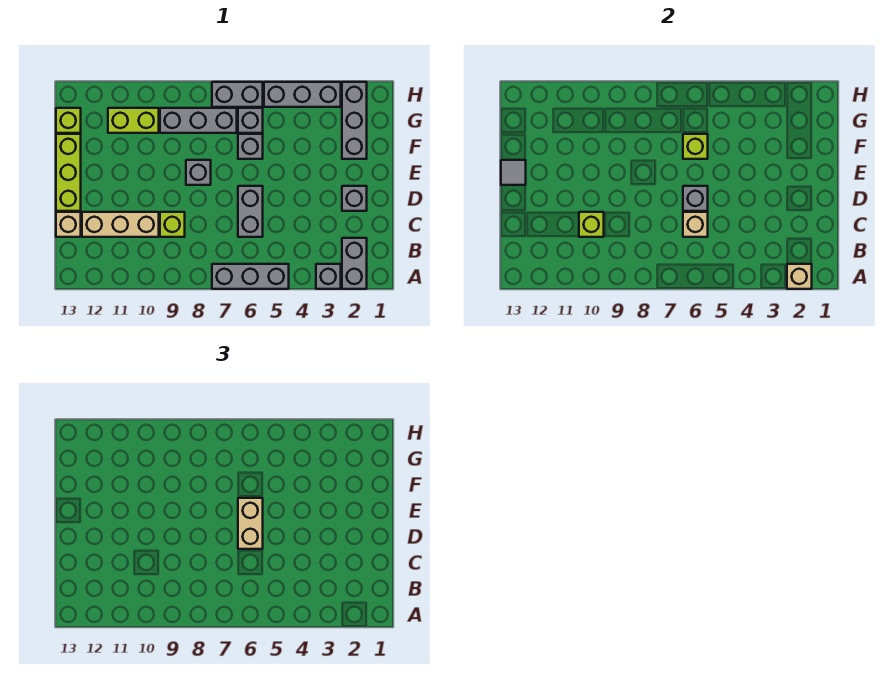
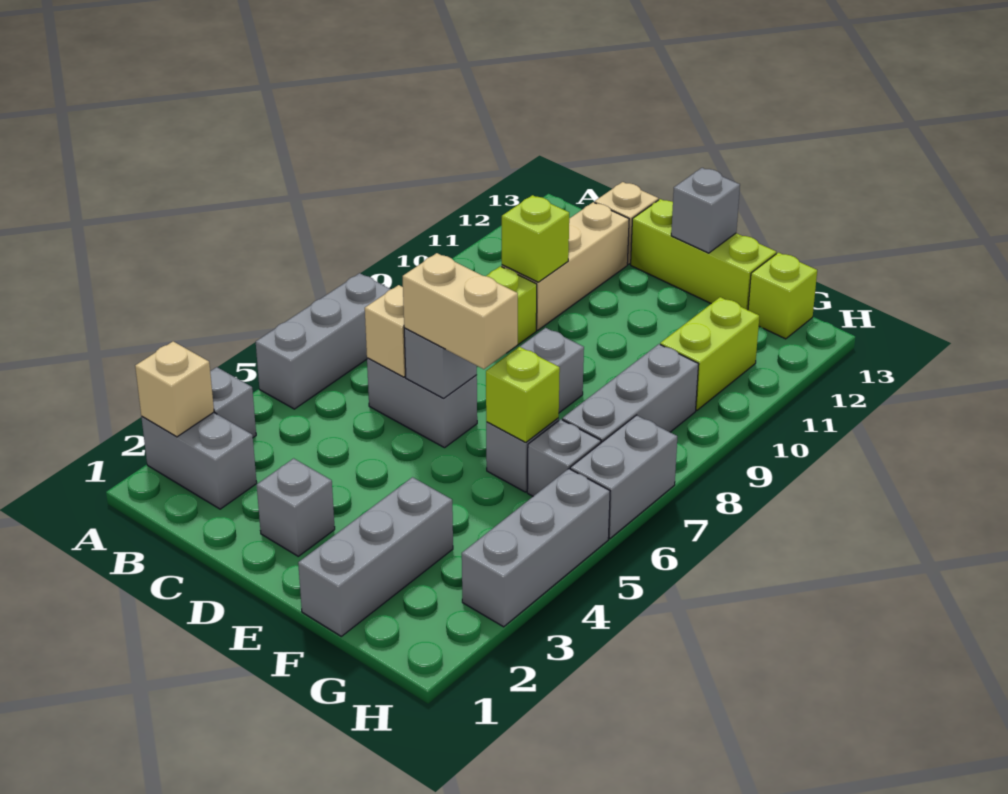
grey 1x1 tile [501,160,526,185] -> grey 1x1 brick [671,168,740,253]
grey 1x3 brick [342,82,367,159] -> grey 1x3 brick turned to [298,477,453,636]

